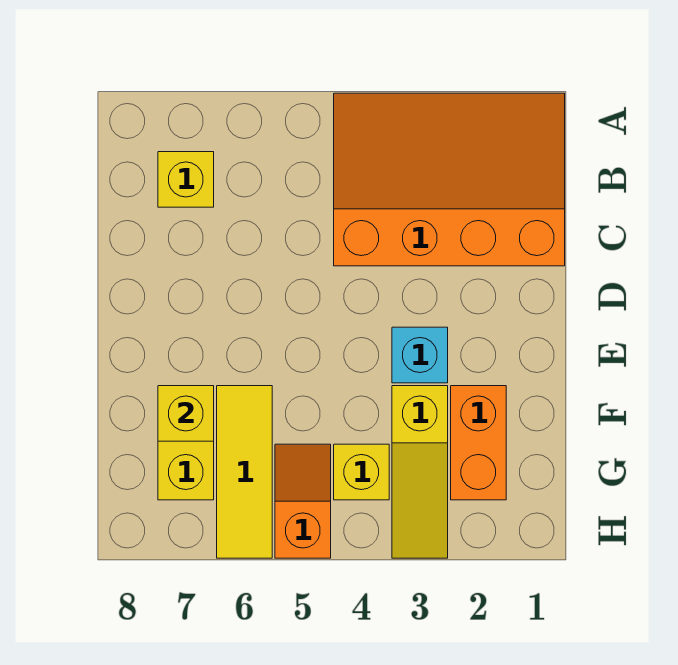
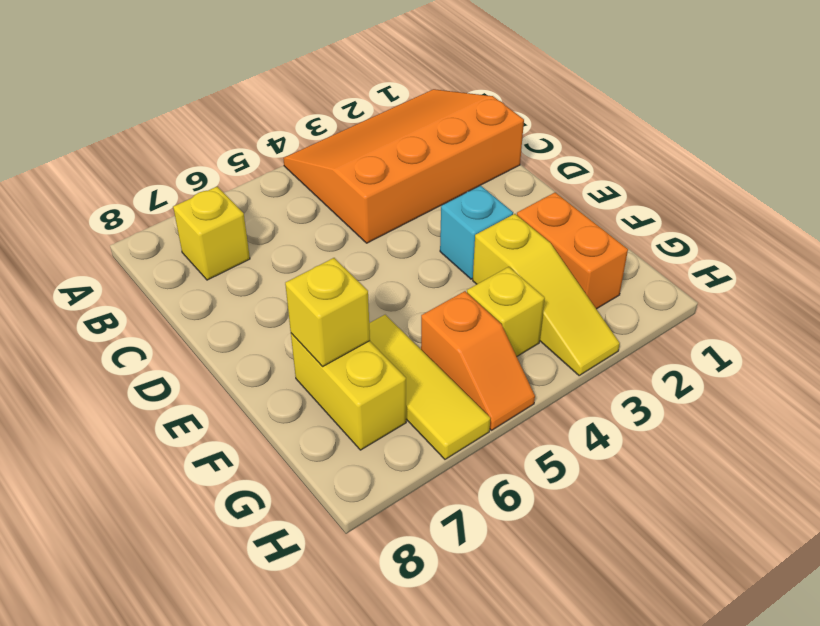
orange 1x2 slope [275,444,331,558] -> orange 1x2 slope turned to [421,291,535,430]

